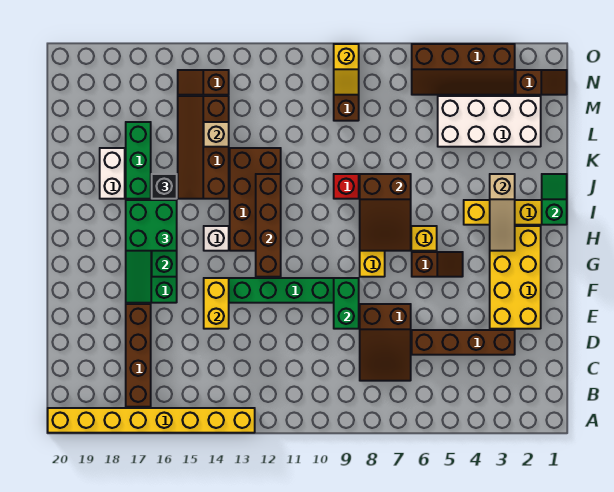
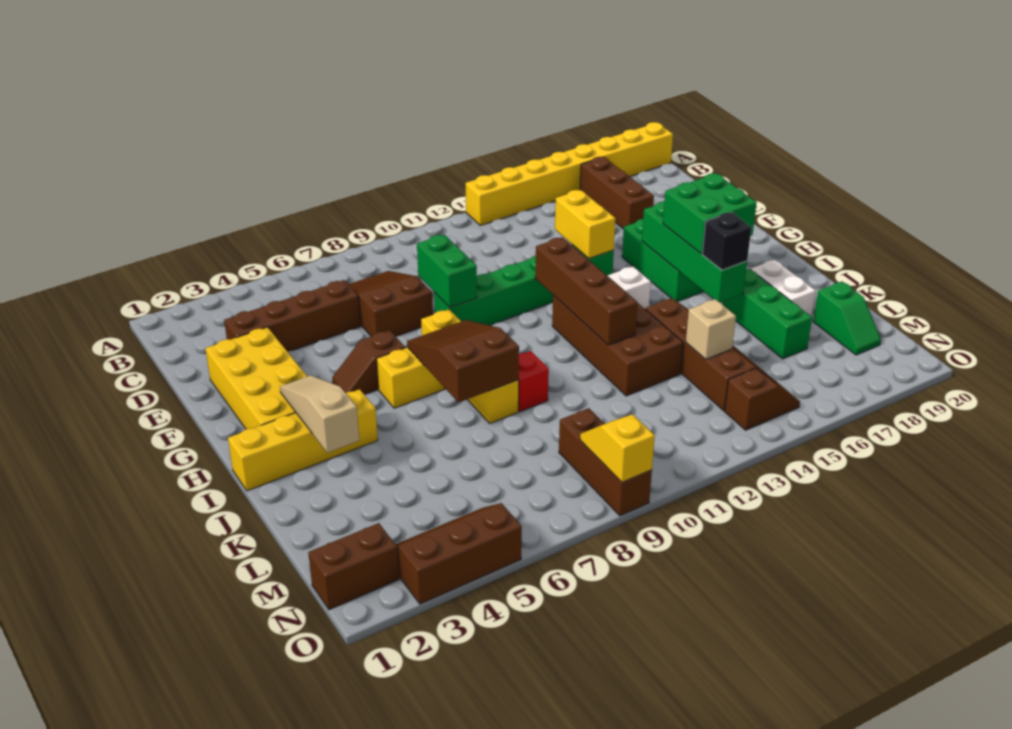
brown 1x4 brick [126,304,151,407] -> brown 1x3 brick [580,157,654,229]
green 1x2 slope [542,174,567,225] -> green 1x2 slope moved to [813,282,881,355]
white 2x4 brick [438,96,541,147] -> none
brown 1x2 slope [516,70,567,95] -> brown 1x2 brick [308,523,399,610]
brown 2x4 slope [412,44,515,95] -> brown 2x3 slope [396,503,522,604]

